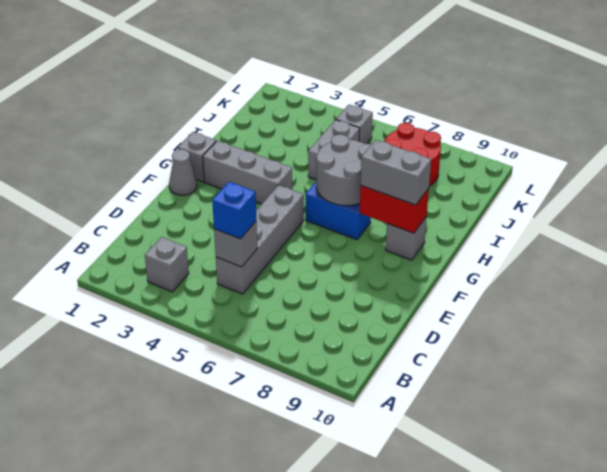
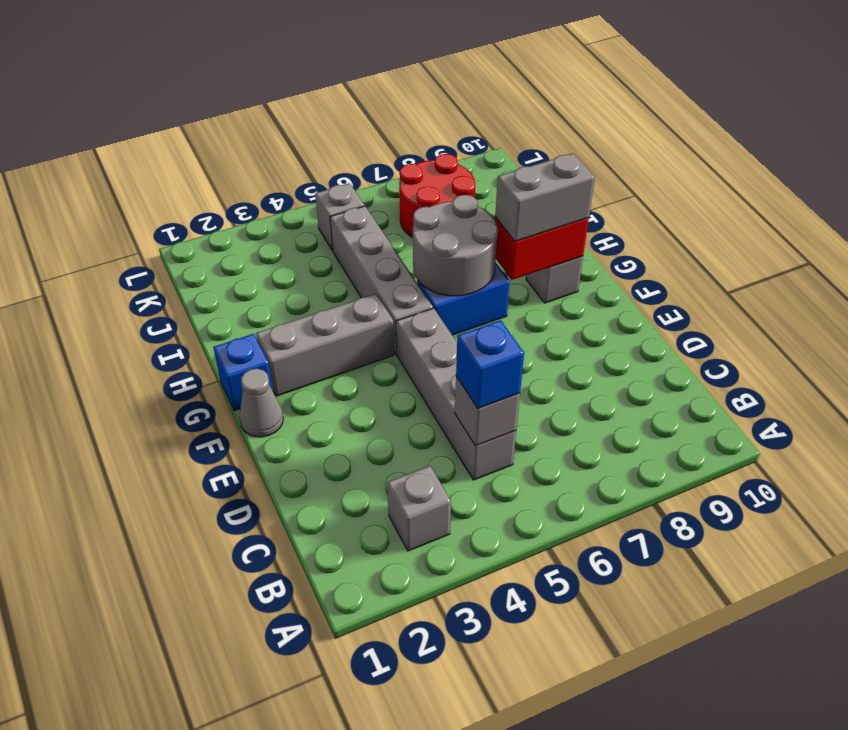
grey 1x1 brick [178,132,216,182] -> blue 1x1 brick [213,334,273,411]
grey 1x2 brick [308,120,360,180] -> grey 1x4 brick [330,206,433,354]

